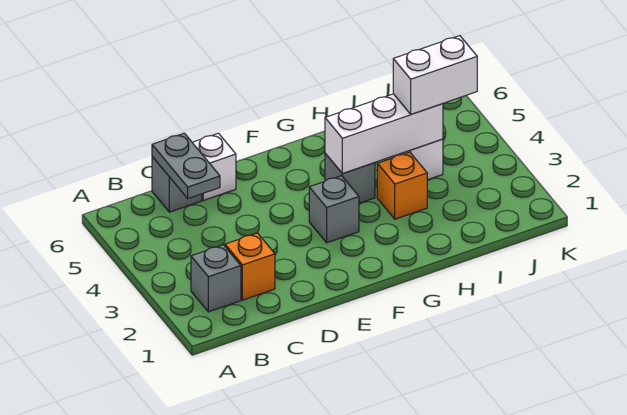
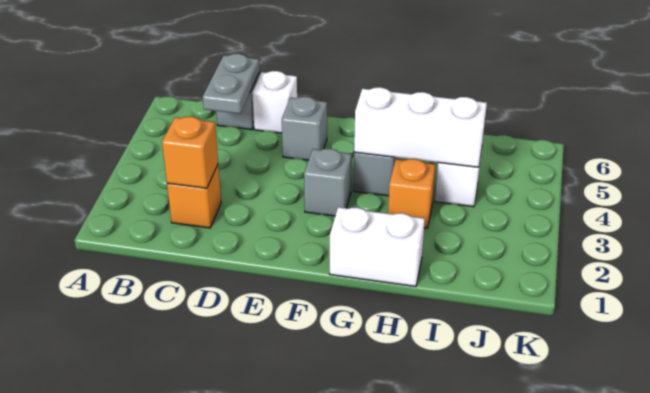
grey 1x1 brick [191,245,241,312] -> grey 1x1 brick moved to [282,97,327,160]
none -> orange 1x1 brick [162,116,218,188]
white 1x2 brick [393,36,477,114] -> white 1x2 brick moved to [330,207,425,287]

